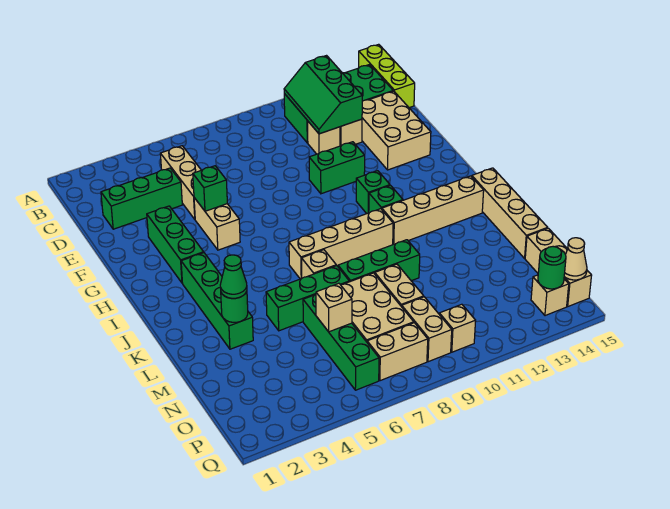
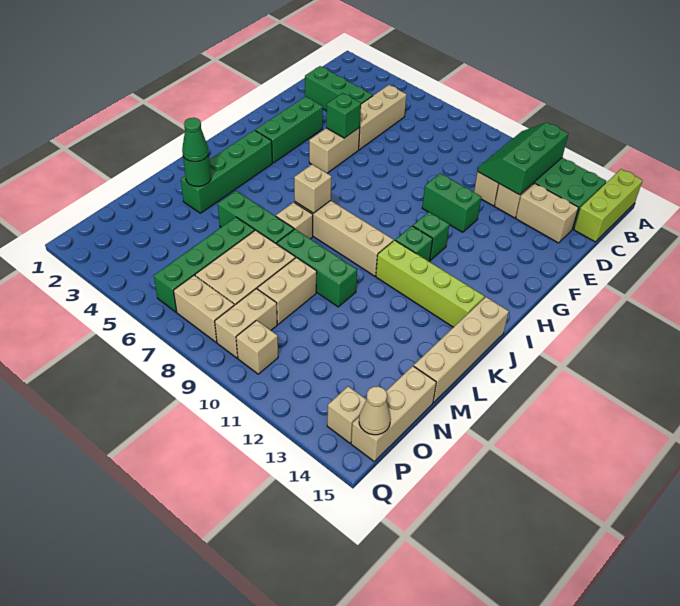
tan 2x3 brick [362,91,431,170] -> tan 1x2 brick [516,184,579,243]
tan 1x4 brick [382,176,484,245] -> lime 1x4 brick [376,240,485,327]
tan 1x1 brick [316,283,352,332] -> tan 1x1 brick moved to [294,164,331,213]
green 1x1 round brick [538,247,566,289] -> none

